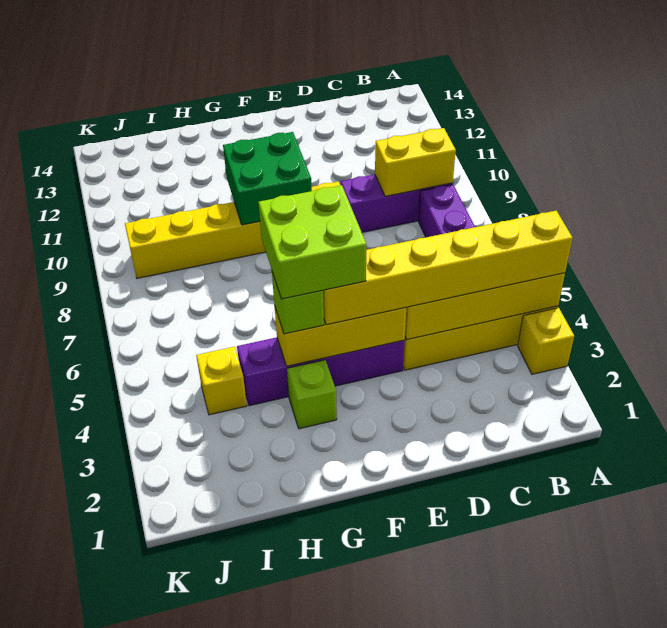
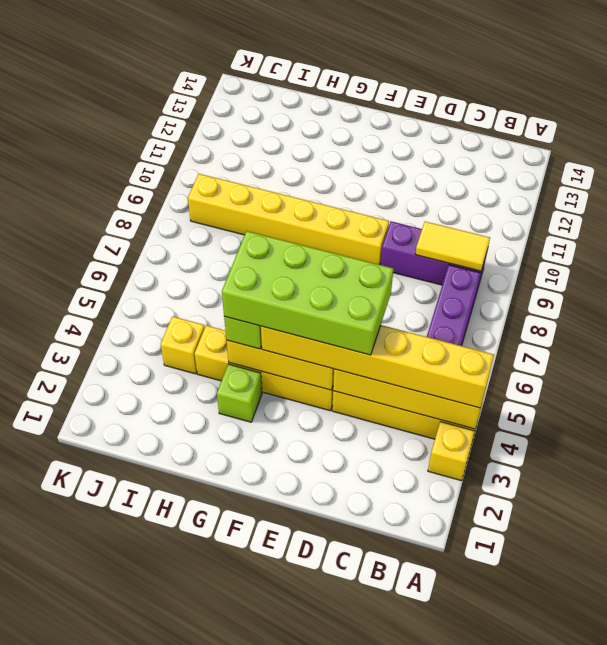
yellow 1x2 brick [375,128,456,196] -> yellow 1x2 tile [416,222,490,271]
purple 1x4 brick [237,337,405,406] -> yellow 1x4 brick [194,325,333,411]
lime 2x2 brick [258,185,366,299] -> lime 2x4 brick [222,231,393,355]
green 2x2 brick [223,132,312,225] -> none

